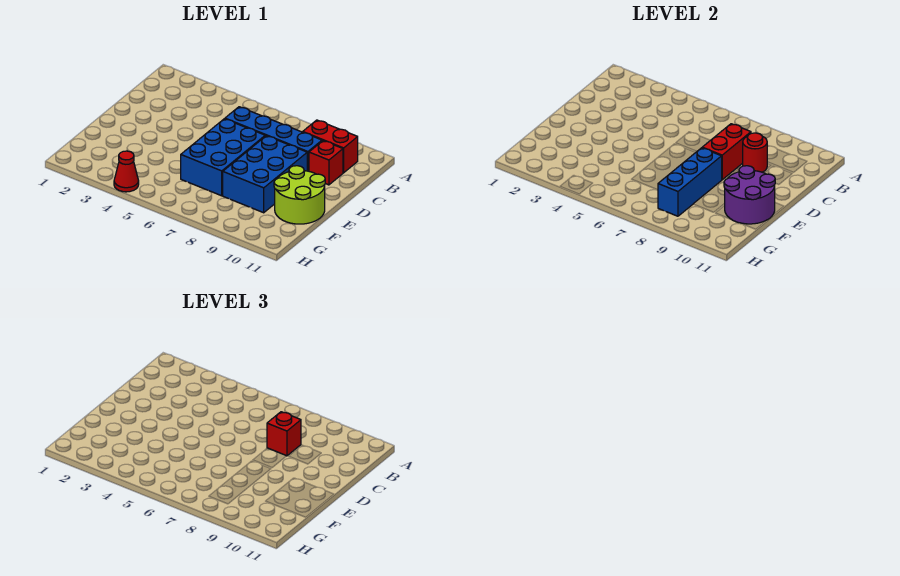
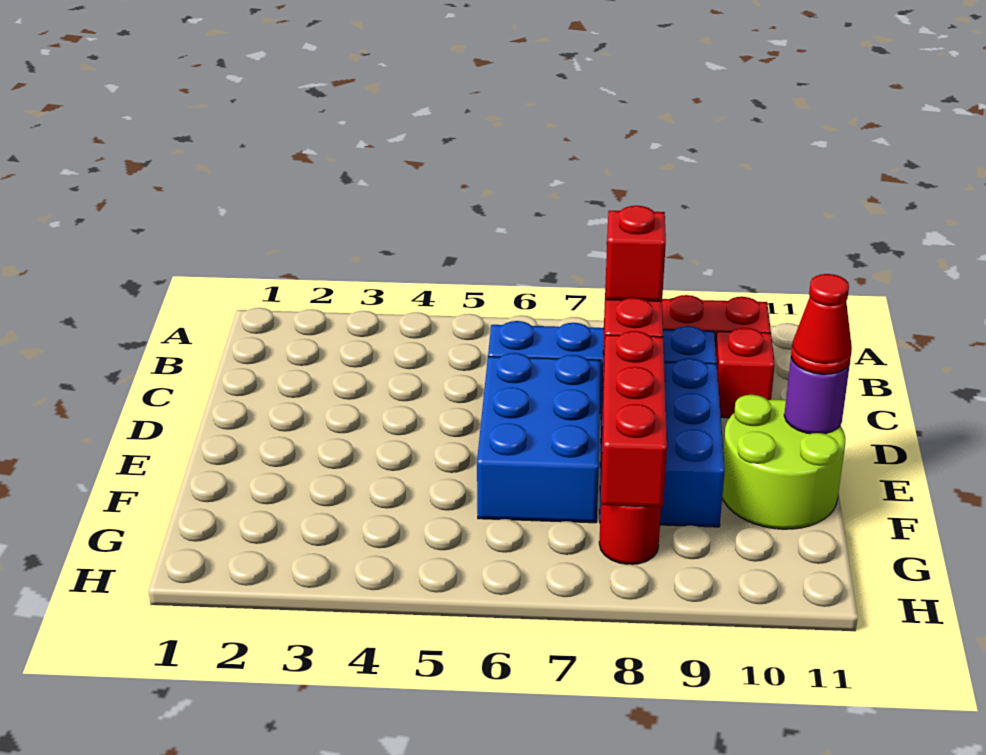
red 1x1 round brick [743,133,767,172] -> red 1x1 round brick moved to [599,492,661,564]
blue 1x3 brick [658,148,722,216] -> red 1x3 brick [601,331,667,507]
purple 2x2 round brick [724,166,775,224] -> purple 1x1 round brick [784,358,850,434]
red 1x1 cone [114,151,139,192] -> red 1x1 cone moved to [791,274,852,374]

